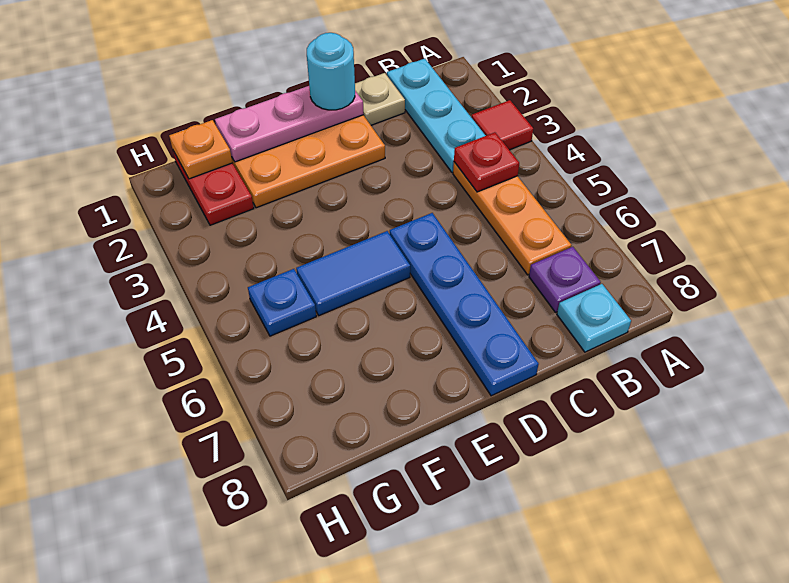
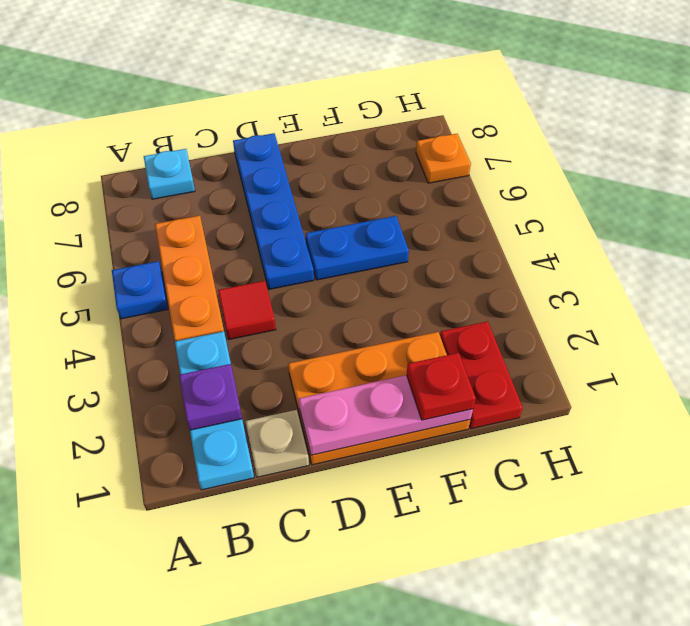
red 1x1 tile [471,100,533,150] -> red 1x1 tile moved to [218,281,276,340]
red 1x1 plate [454,132,519,192] -> red 1x1 plate moved to [407,353,476,420]
purple 1x1 plate [529,247,601,312] -> purple 1x1 plate moved to [179,364,242,430]
cyan 1x1 round brick [307,33,355,110] -> none
blue 1x2 tile [296,231,410,316] -> blue 1x2 plate [306,216,409,280]
orange 1x1 plate [169,120,232,179] -> orange 1x1 plate moved to [416,134,471,183]
blue 1x1 plate [248,269,316,336] -> blue 1x1 plate moved to [112,261,168,319]

